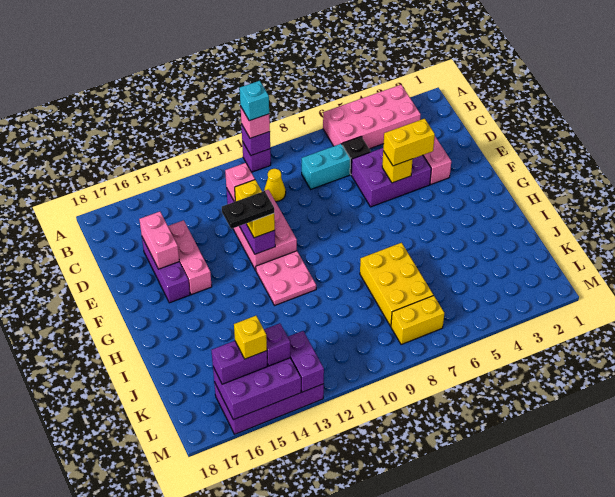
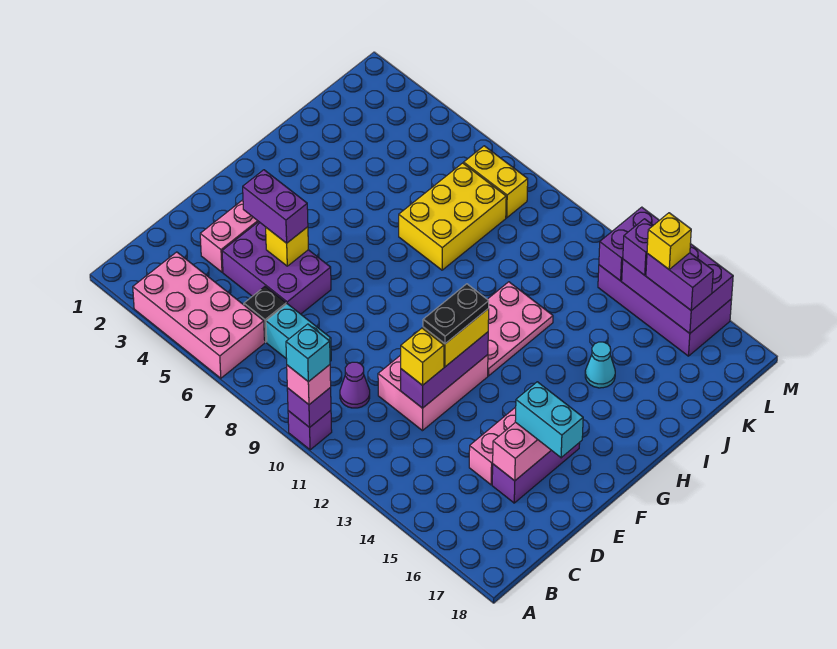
yellow 1x1 cone [264,169,286,202] -> purple 1x1 cone [340,362,370,408]
pink 1x1 brick [225,163,255,202] -> yellow 1x1 brick [401,328,444,385]
yellow 1x2 brick [383,119,435,166] -> purple 1x2 brick [243,170,308,243]
none -> cyan 1x2 brick [515,382,583,458]
black 1x2 plate [222,191,274,229] -> black 1x2 plate turned to [423,284,489,344]
pink 2x2 plate [256,251,316,305] -> pink 2x3 plate [487,282,553,376]
none -> cyan 1x1 cone [585,342,615,388]

